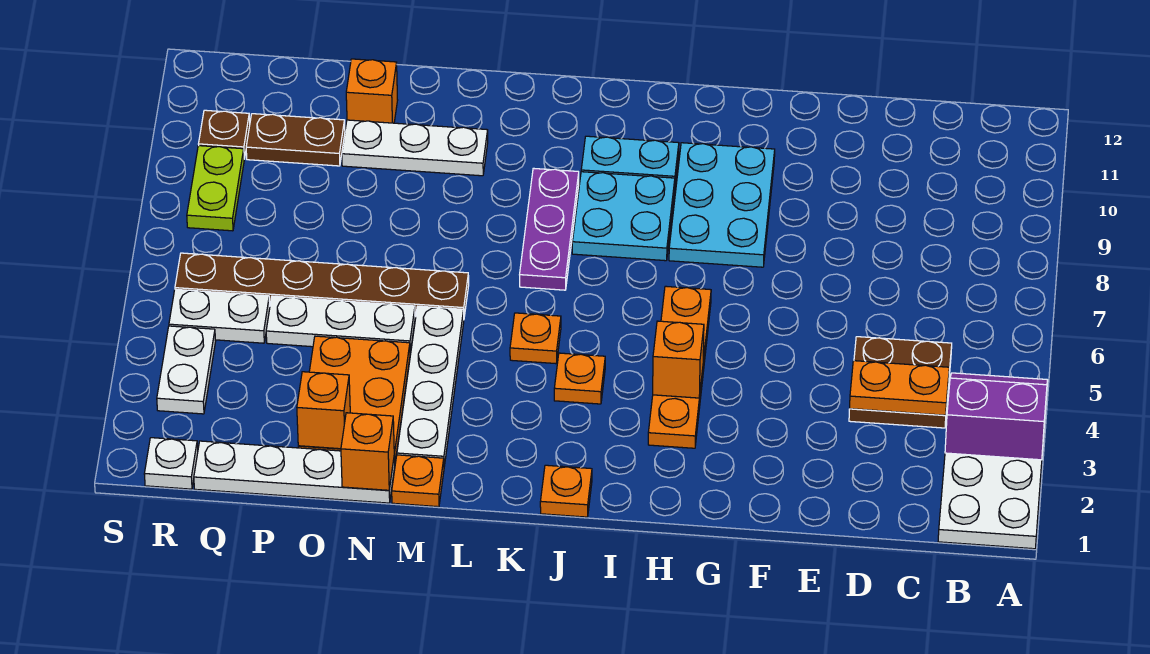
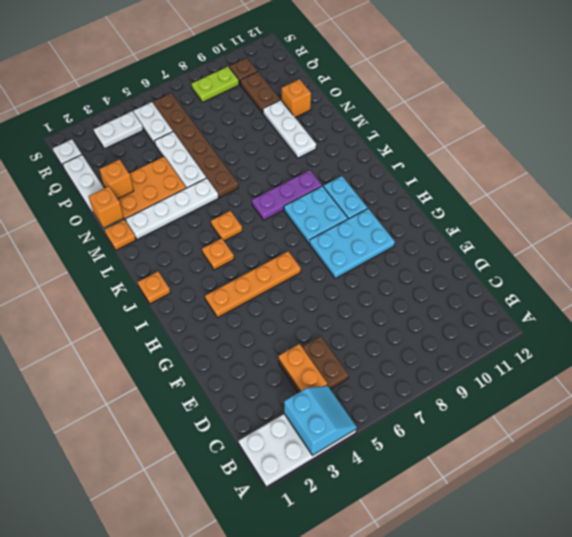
purple 2x2 slope [945,373,1048,460] -> cyan 2x2 slope [284,386,357,456]
orange 1x1 brick [653,321,704,398] -> none

